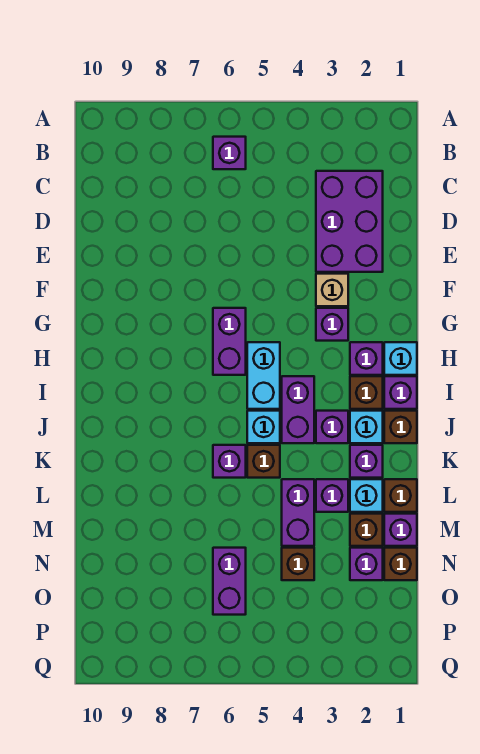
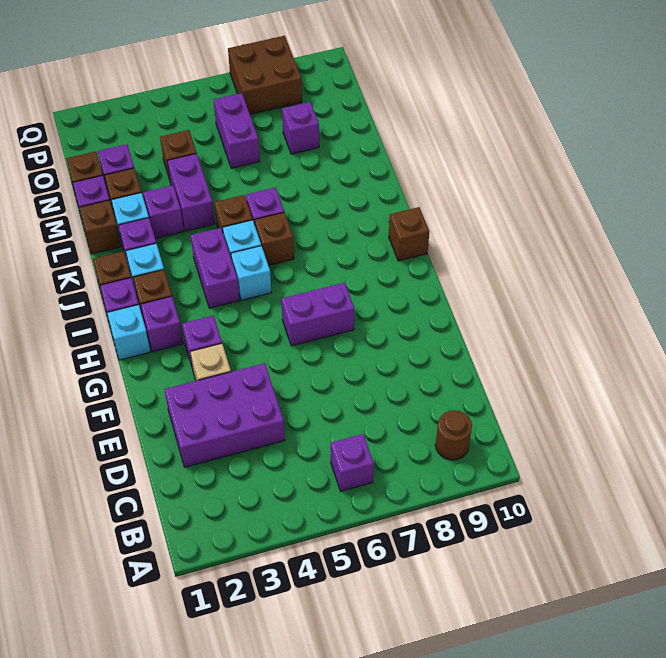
none -> brown 1x1 round brick [435,410,472,460]
purple 2x3 brick [316,171,383,272] -> purple 2x3 brick turned to [164,363,285,467]
purple 1x2 brick [213,308,246,375] -> purple 1x2 brick turned to [281,283,354,346]
cyan 1x2 brick [247,342,280,409] -> cyan 1x1 brick [231,246,272,300]
none -> brown 1x1 brick [389,207,430,261]
purple 1x1 brick [316,411,348,443] -> purple 1x1 brick moved to [282,102,319,154]
none -> brown 1x1 brick [254,212,294,265]
none -> brown 2x2 brick [228,36,302,114]

